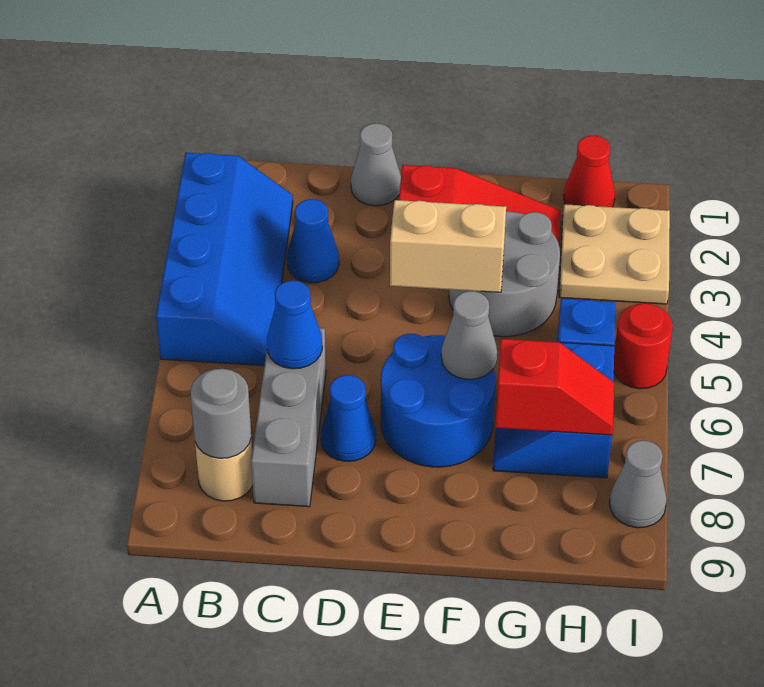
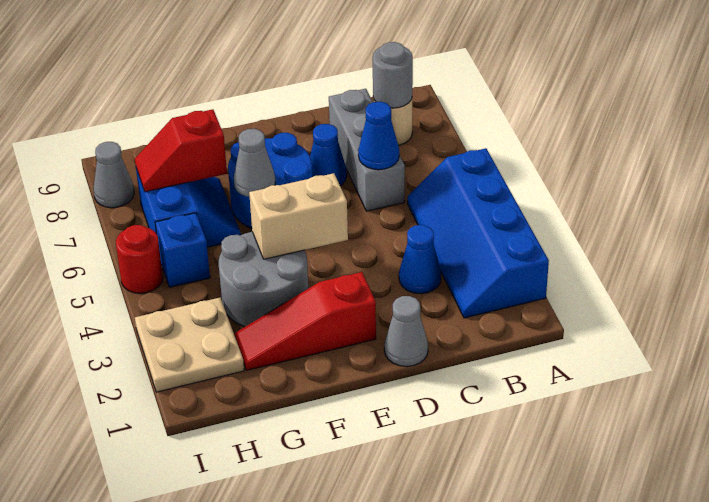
red 1x1 cone [564,136,615,207] -> none

